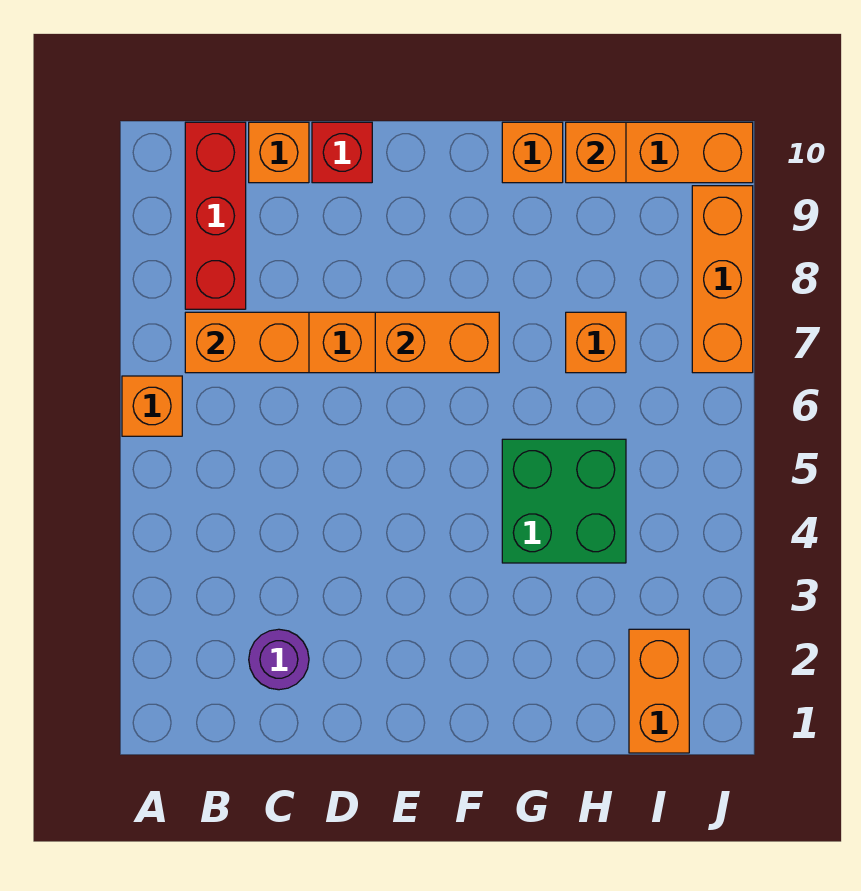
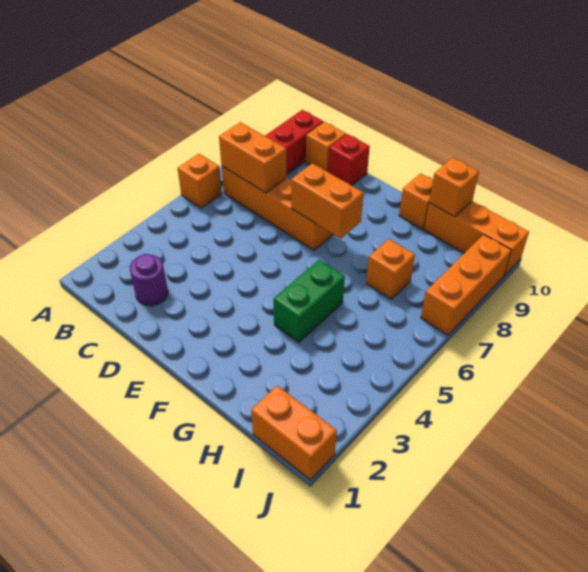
green 2x2 brick [502,439,626,563] -> green 1x2 brick [273,260,345,342]
orange 1x2 brick [629,629,689,753] -> orange 1x2 brick turned to [251,386,337,480]

